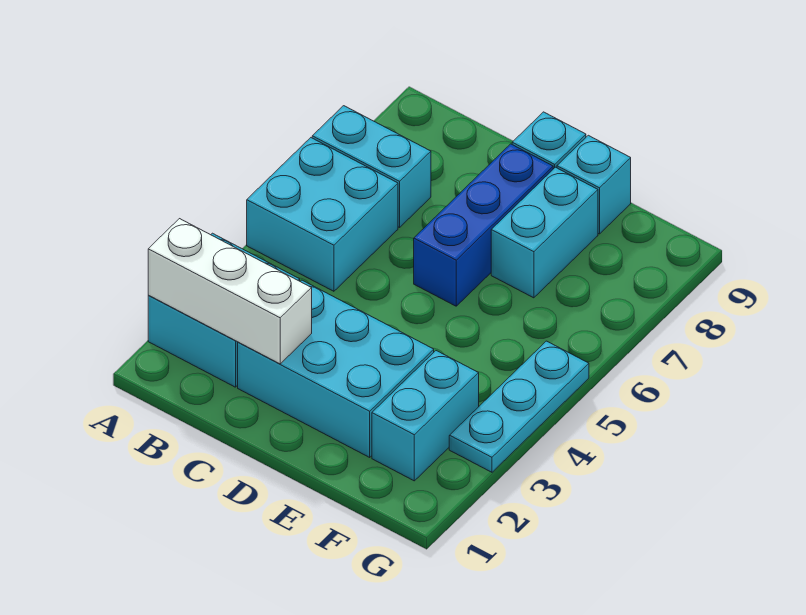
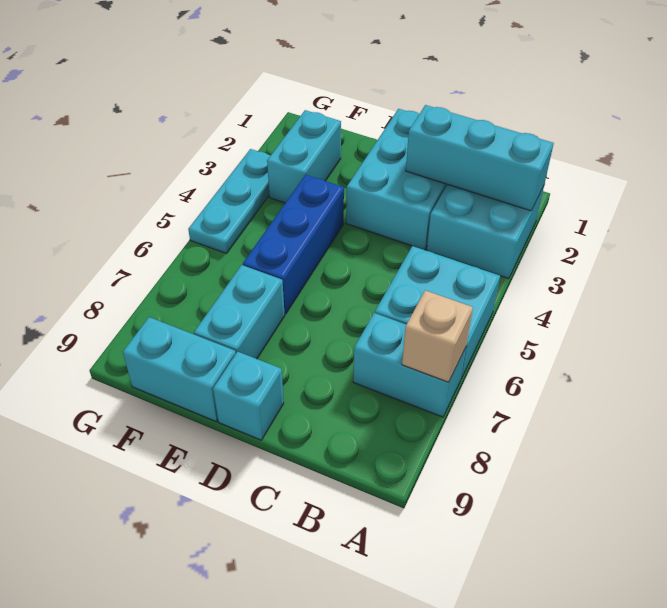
white 1x3 brick [148,219,312,364] -> cyan 1x3 brick [406,105,554,211]
none -> tan 1x1 brick [402,290,473,382]
cyan 2x3 brick [238,280,434,457] -> cyan 2x3 brick turned to [346,109,447,250]
blue 1x3 brick [414,144,553,306] -> blue 1x3 brick moved to [243,175,344,314]
cyan 1x1 brick [557,135,631,234] -> cyan 1x2 brick [123,317,236,421]

